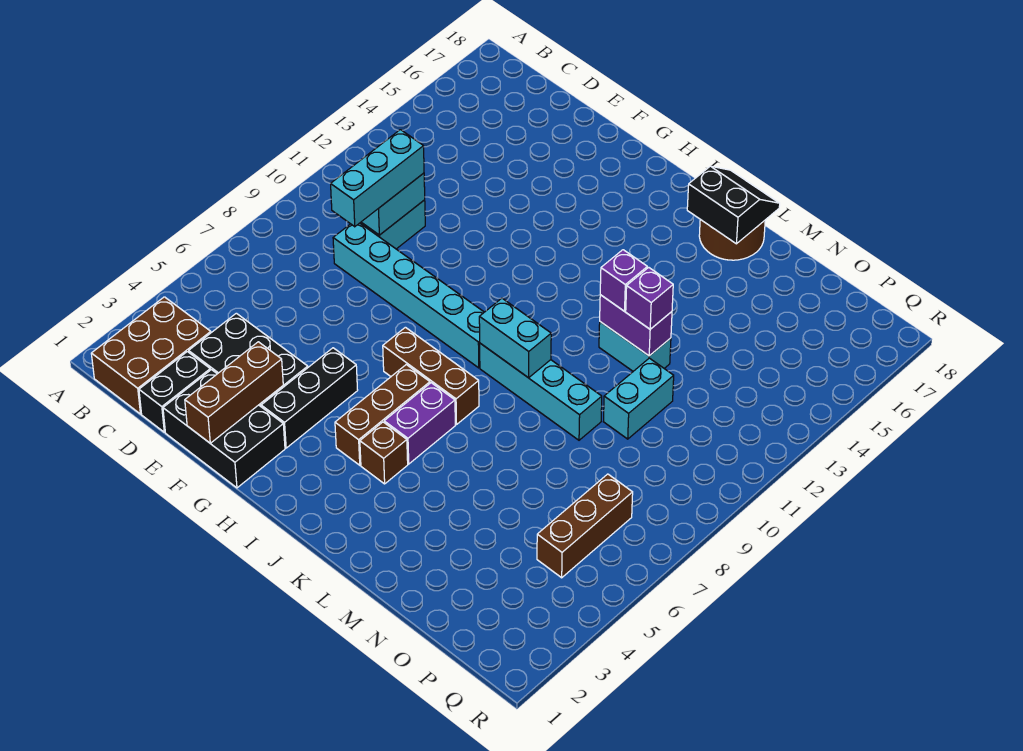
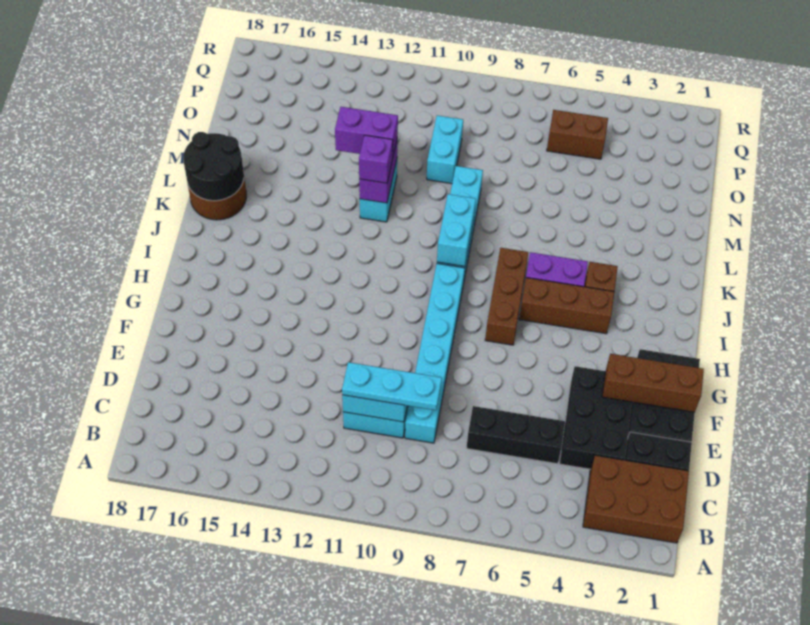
cyan 1x3 brick [331,130,424,227] -> cyan 1x3 plate [342,362,442,410]
black 1x3 brick [261,348,358,448] -> black 1x3 brick moved to [467,406,565,464]
black 2x2 slope [687,166,780,244] -> black 2x2 round brick [183,132,244,201]
purple 1x1 brick [626,267,673,329] -> purple 1x2 brick [335,107,398,159]
cyan 1x2 brick [603,358,674,439] -> cyan 1x2 brick turned to [427,115,463,184]
brown 1x3 brick [537,474,633,578] -> brown 1x2 brick [547,110,608,159]

